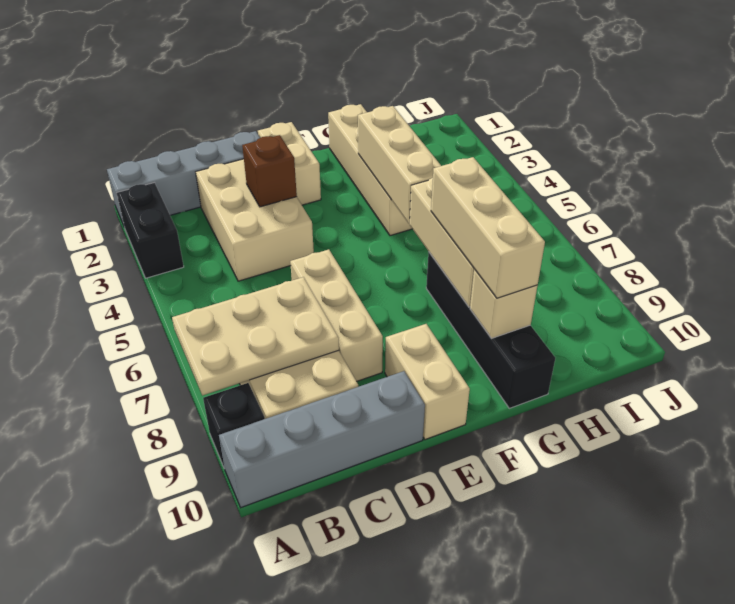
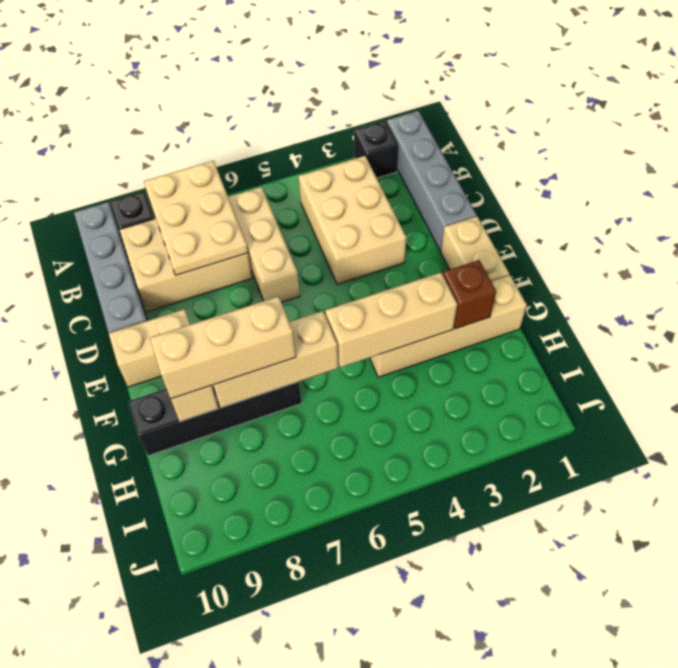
black 1x2 brick [117,183,184,278] -> black 1x1 brick [354,120,398,178]
tan 2x3 brick [196,159,314,281] -> tan 2x3 brick turned to [298,156,406,284]
brown 1x1 brick [242,135,297,207] -> brown 1x1 brick moved to [443,260,496,329]
tan 1x3 brick [290,249,383,381] -> tan 1x3 brick turned to [228,187,300,302]
tan 1x2 brick [258,122,321,205] -> tan 1x2 brick turned to [441,216,509,281]

